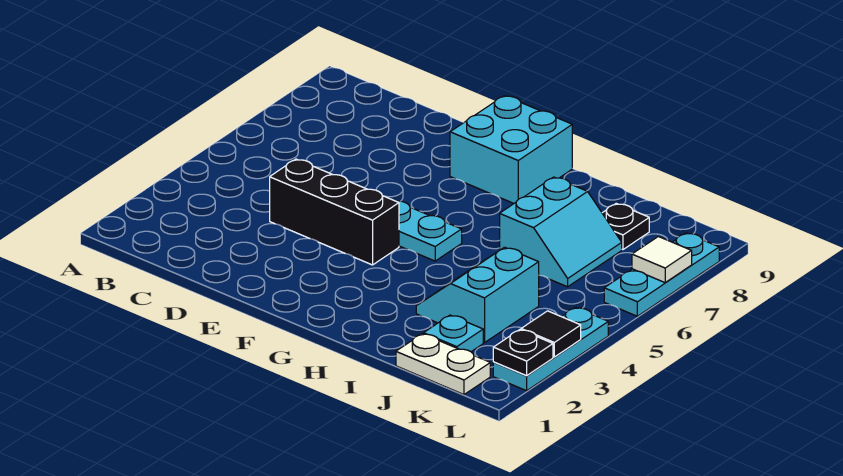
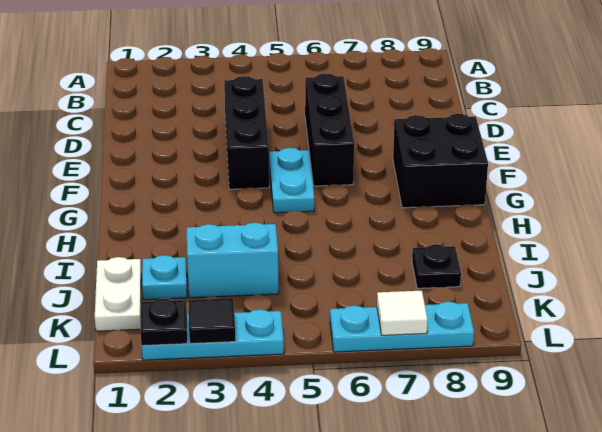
none -> black 1x3 brick [305,73,354,186]
cyan 2x2 brick [450,96,572,203] -> black 2x2 brick [393,114,488,208]
cyan 2x2 slope [500,177,622,287] -> none

